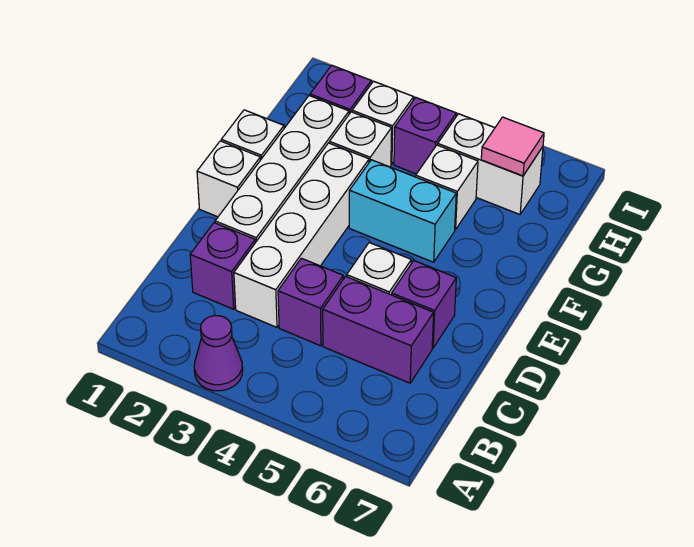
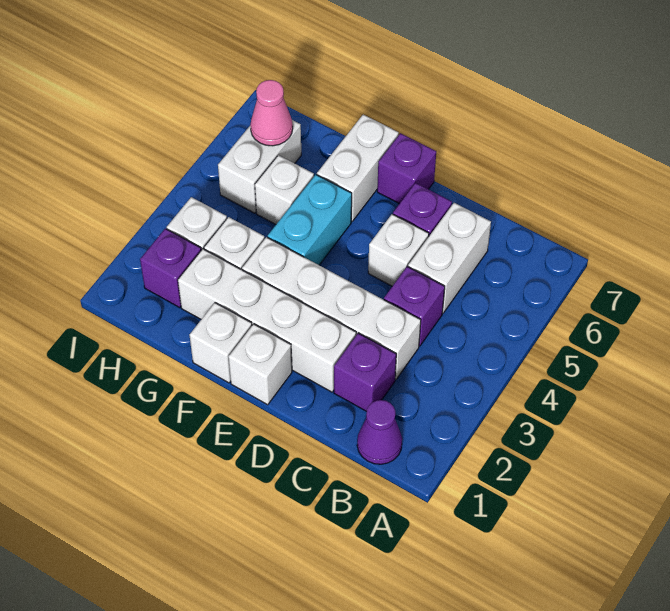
purple 1x1 cone [194,316,243,391] -> purple 1x1 cone moved to [357,400,402,464]
purple 1x2 brick [323,276,434,383] -> white 1x2 brick [408,203,491,313]
none -> white 1x2 brick [317,115,399,221]
purple 1x1 brick [394,98,456,174] -> purple 1x1 brick moved to [377,133,436,204]
pink 1x1 tile [481,117,544,176] -> pink 1x1 cone [250,80,293,146]

